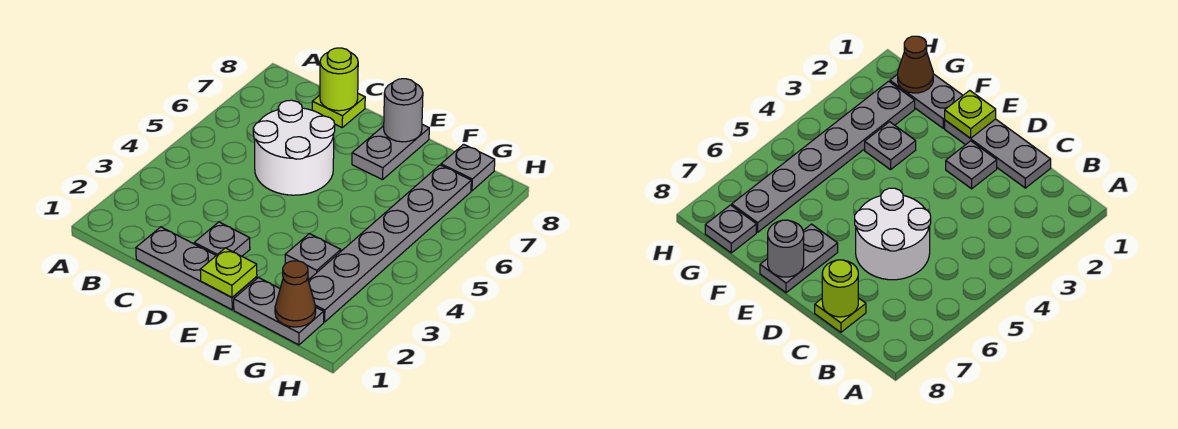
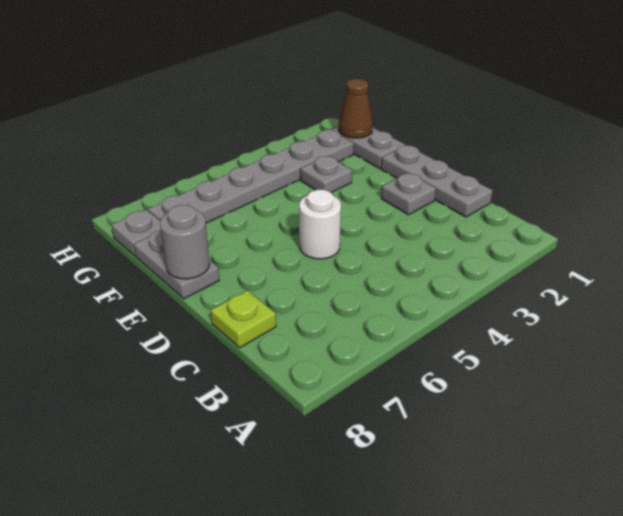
white 2x2 round brick [253,100,335,195] -> white 1x1 round brick [299,190,341,259]
lime 1x1 round brick [320,48,358,111] -> none
lime 1x1 plate [200,248,257,297] -> none
grey 1x2 plate [352,124,429,180] -> grey 1x2 plate turned to [134,230,219,299]

